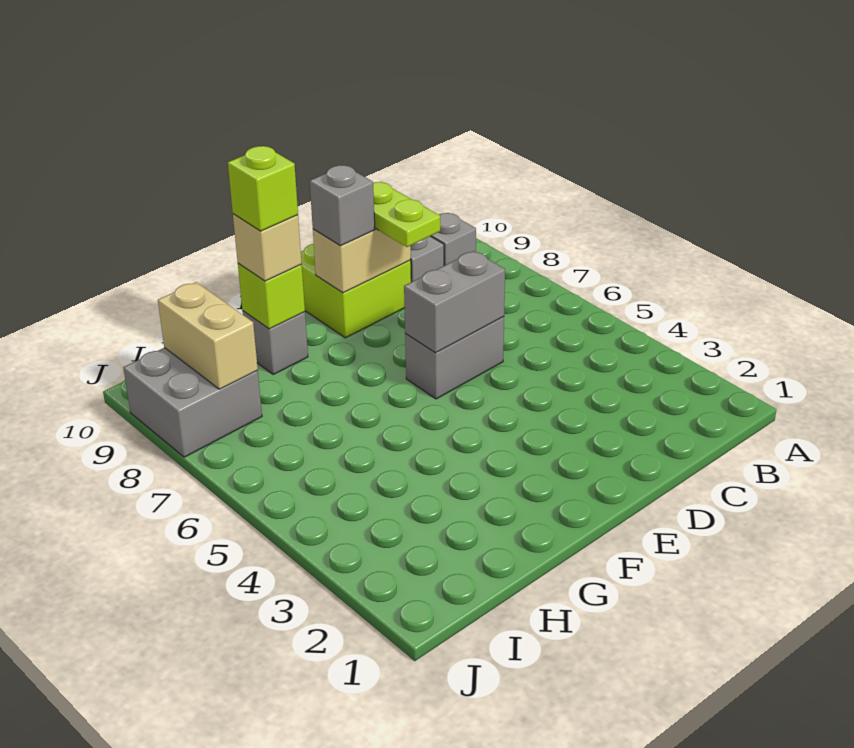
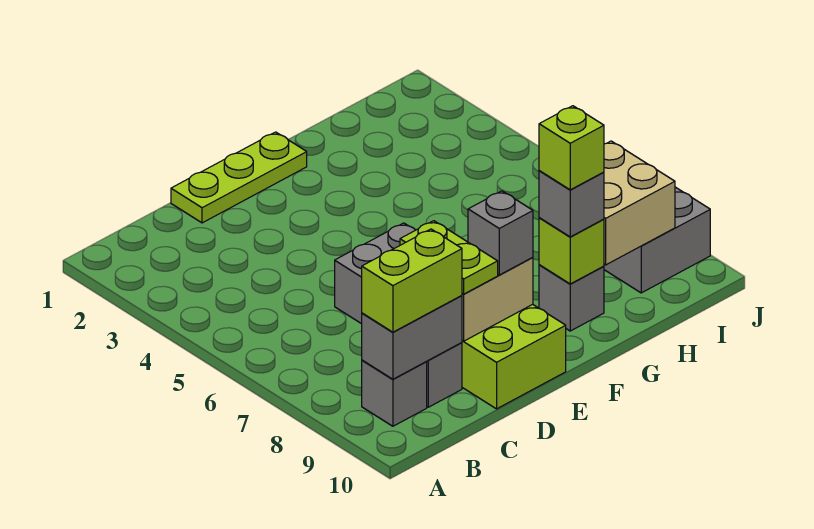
none -> lime 1x2 brick [362,229,462,332]
none -> lime 1x3 plate [171,132,307,223]
grey 1x2 brick [404,251,505,353] -> grey 1x2 brick moved to [362,296,462,379]
tan 1x1 brick [233,214,302,281] -> grey 1x1 brick [539,171,604,237]
tan 1x2 brick [158,282,258,389] -> tan 2x2 brick [604,141,675,265]

